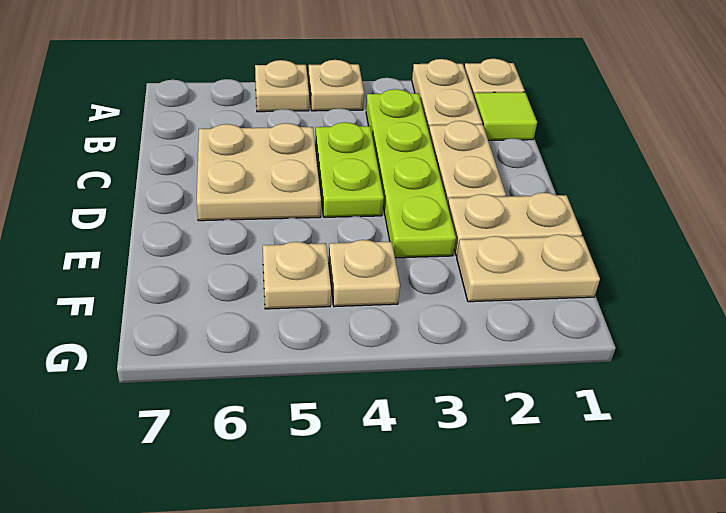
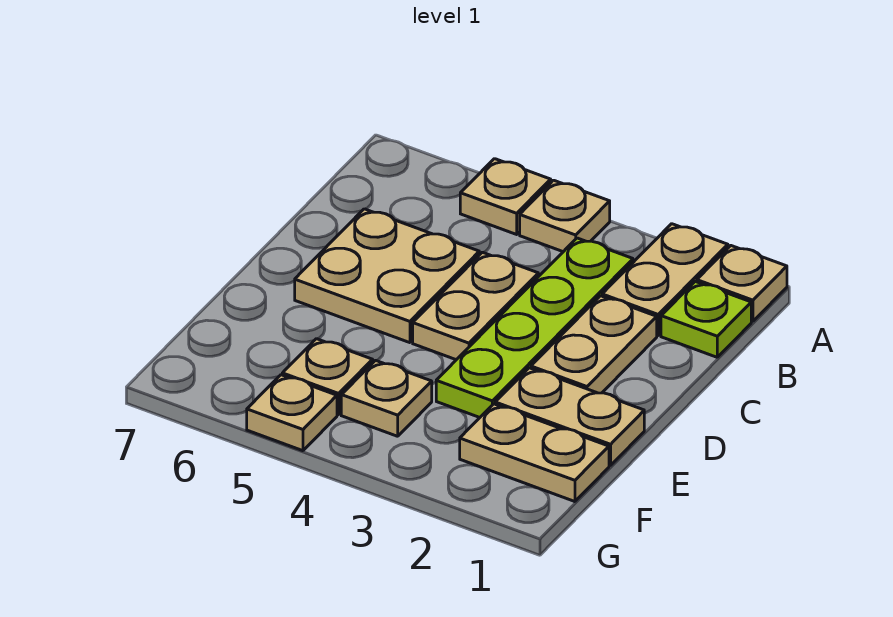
lime 1x1 tile [474,92,537,140] -> lime 1x1 plate [661,282,751,357]
lime 1x2 plate [315,122,384,217] -> tan 1x2 plate [413,252,538,360]
none -> tan 1x1 plate [247,375,337,451]

